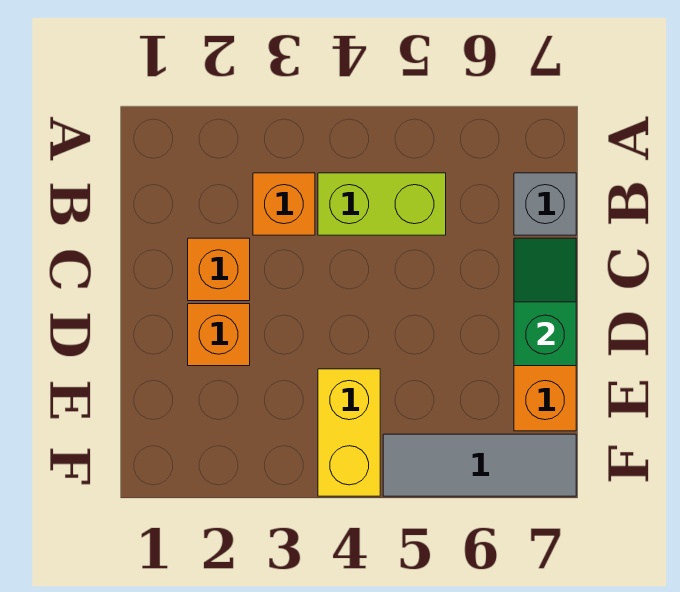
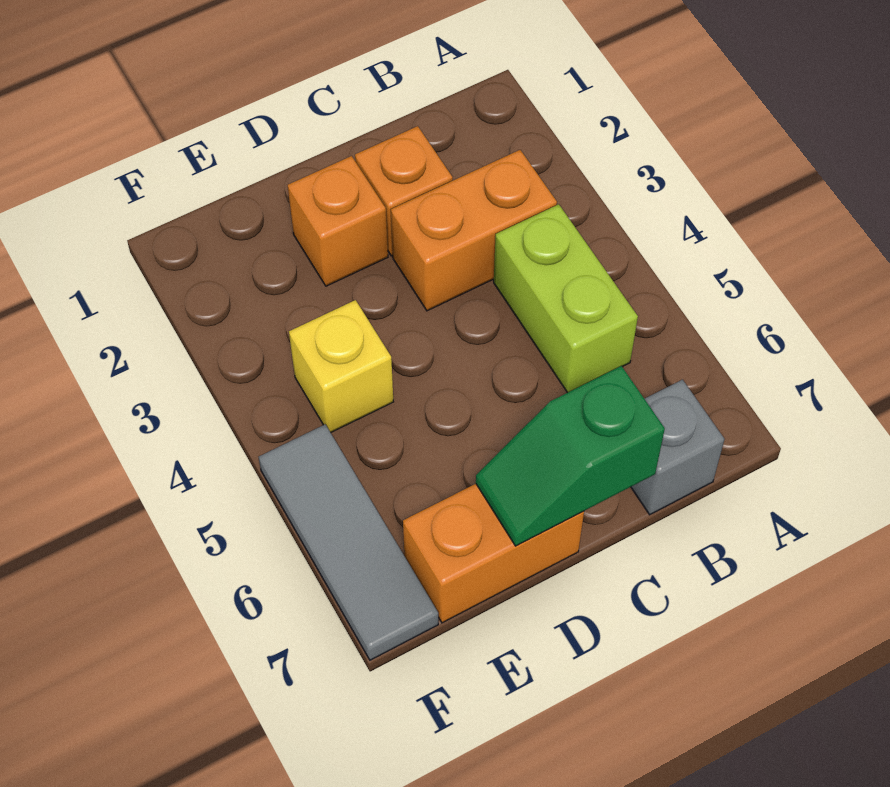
orange 1x1 brick [253,173,315,235] -> orange 1x2 brick [391,150,557,311]
green 1x2 slope [514,238,576,366] -> green 1x2 slope turned to [476,366,665,546]
yellow 1x2 brick [318,369,380,496] -> yellow 1x1 brick [289,300,393,433]

